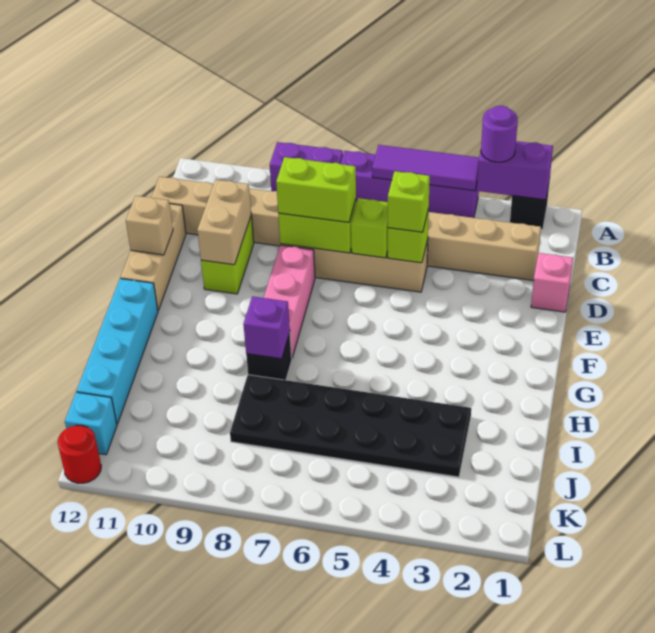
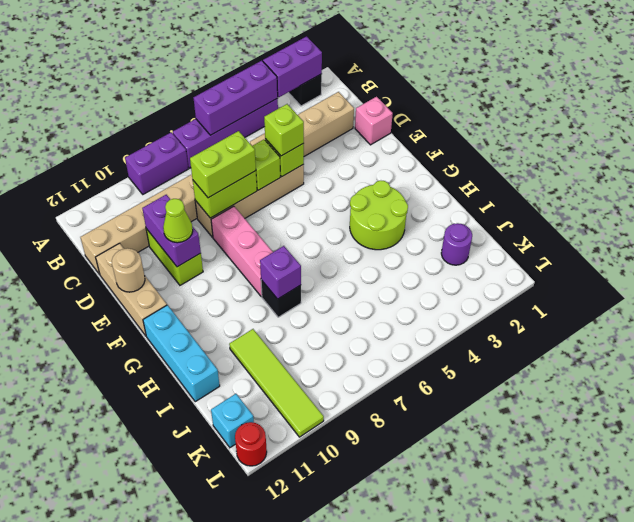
purple 1x1 round brick [481,106,518,162] -> purple 1x1 round brick moved to [441,223,472,265]
purple 1x3 tile [372,145,479,191] -> purple 1x3 brick [194,61,278,135]
tan 1x2 brick [197,180,251,265] -> purple 1x2 brick [142,195,201,267]
none -> lime 1x1 cone [163,199,193,243]
tan 1x1 brick [126,196,173,255] -> tan 1x1 round brick [112,248,145,292]
none -> lime 2x2 round brick [350,180,408,250]
cyan 1x4 brick [77,278,158,424] -> cyan 1x3 brick [143,305,220,402]
black 2x6 plate [230,375,471,477] -> none
none -> lime 1x4 tile [229,329,324,437]

